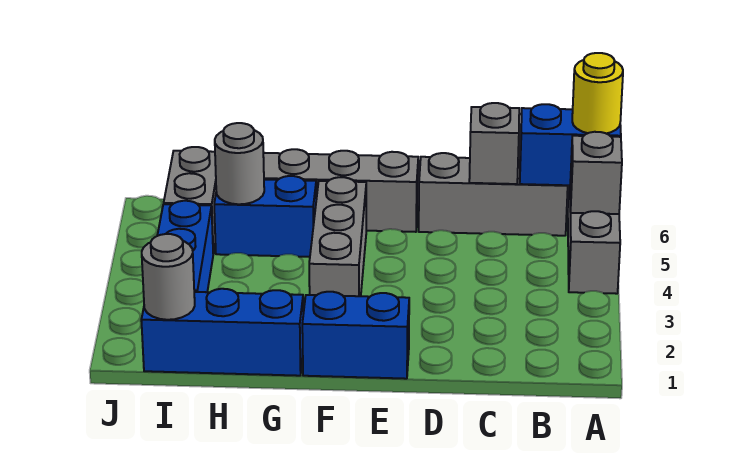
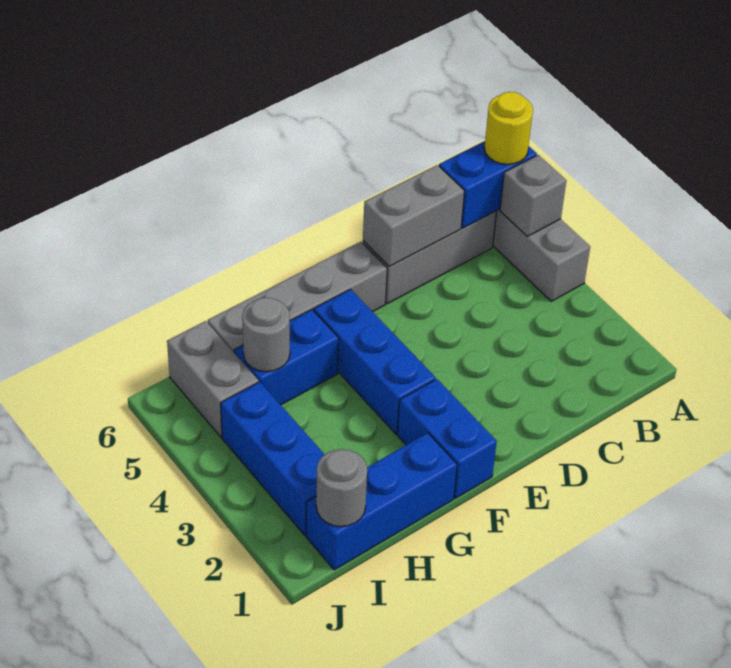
grey 1x1 brick [469,103,519,184] -> grey 1x2 brick [363,165,464,267]
blue 1x2 brick [302,292,409,379] -> blue 1x2 brick turned to [397,379,497,498]
grey 1x3 brick [309,177,366,296] -> blue 1x3 brick [314,289,436,434]

